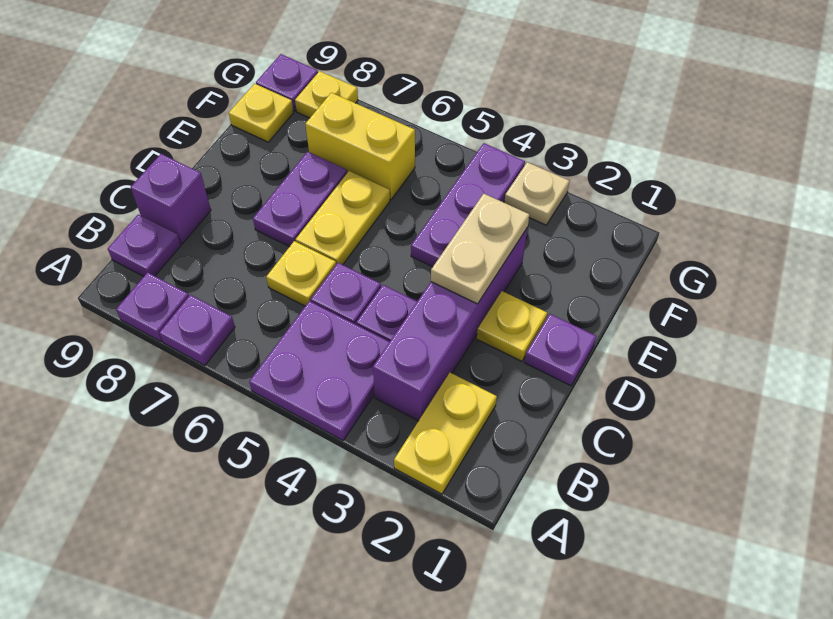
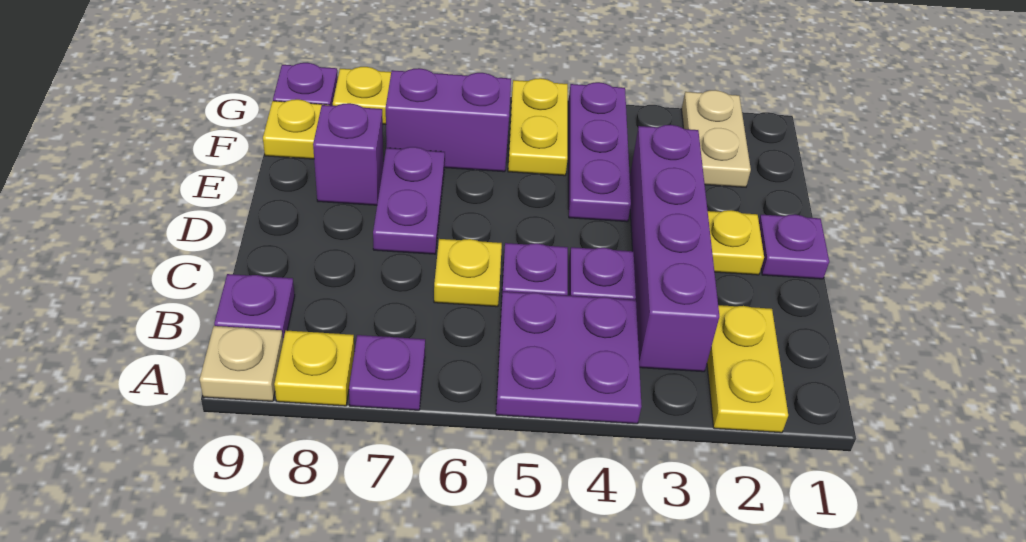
purple 1x1 plate [116,272,189,342] -> yellow 1x1 plate [274,331,355,406]
purple 1x1 brick [131,154,211,244] -> purple 1x1 brick moved to [313,103,383,205]
tan 1x2 plate [431,194,529,304] -> tan 1x2 plate moved to [682,90,751,187]
yellow 1x2 plate [296,171,390,265] -> yellow 1x2 plate moved to [508,78,568,176]
yellow 1x2 brick [305,93,415,199] -> purple 1x2 brick [386,68,511,172]
tan 1x1 plate [504,162,569,225] -> tan 1x1 plate moved to [200,326,283,401]

